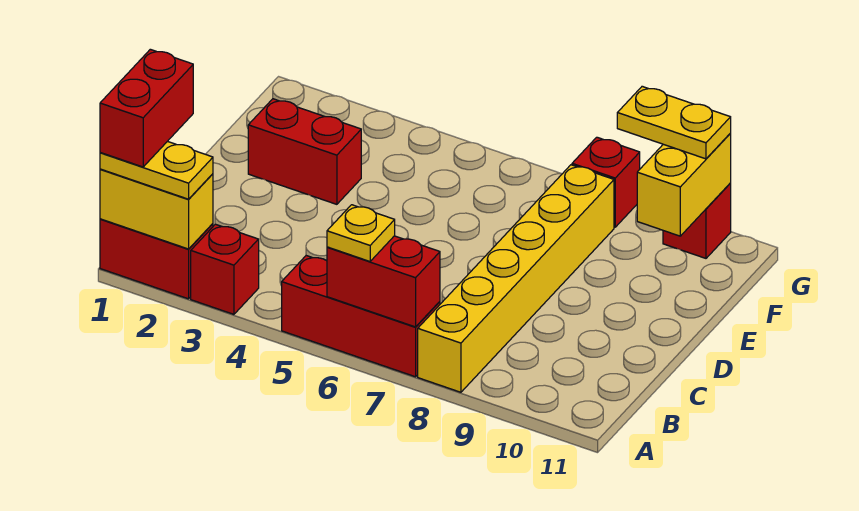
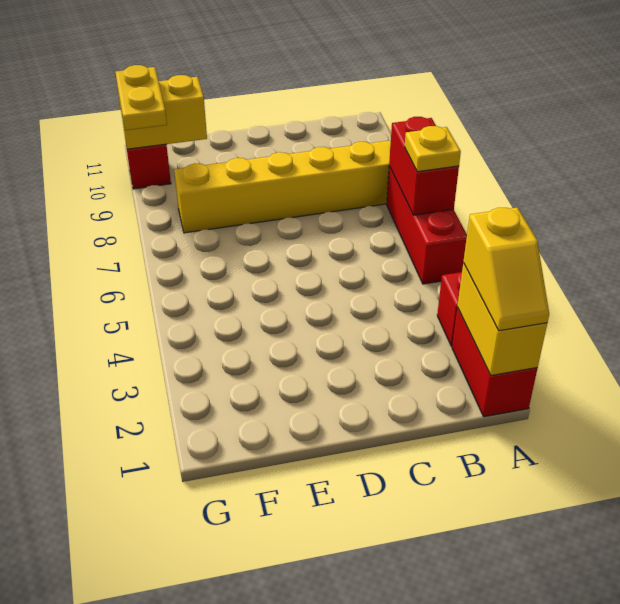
yellow 1x2 plate [100,141,213,199] -> yellow 1x2 slope [463,207,549,331]
red 1x2 brick [100,49,193,167] -> none
red 1x2 brick [248,99,361,204] -> none
red 1x1 brick [572,137,640,227] -> none

